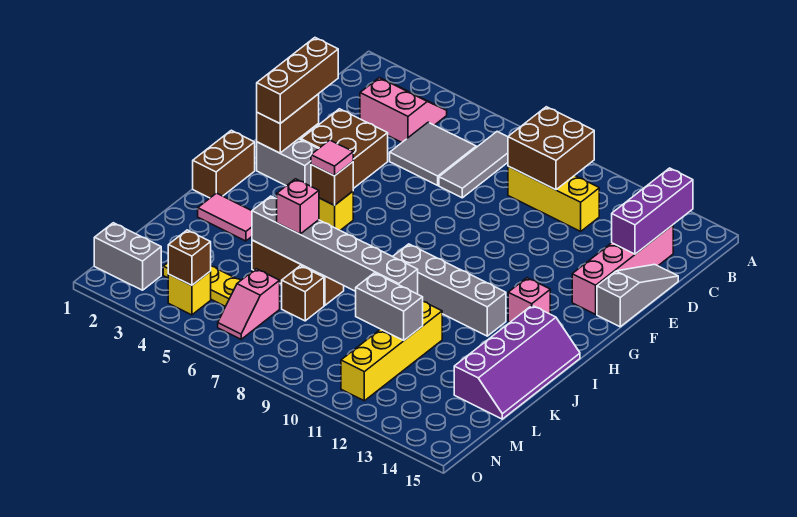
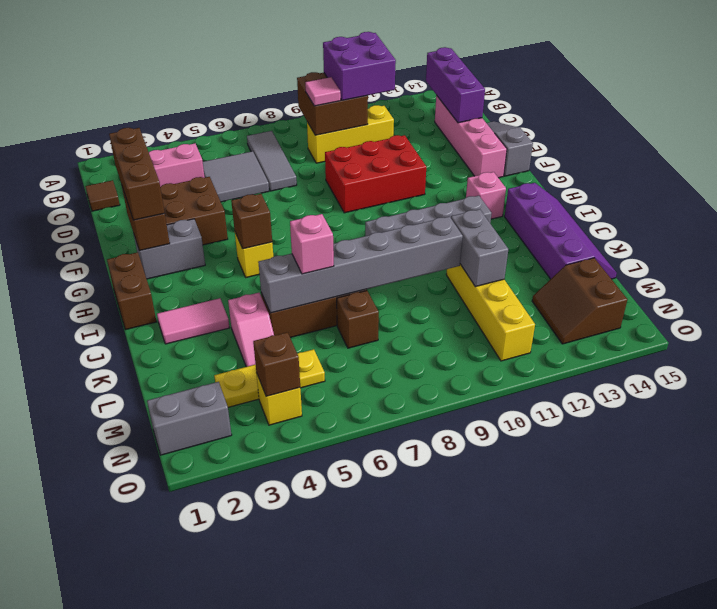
none -> purple 2x2 brick [323,32,396,100]
none -> brown 1x1 tile [85,180,120,211]
none -> red 2x3 brick [325,135,426,213]
pink 1x1 tile [311,140,353,176] -> pink 1x1 tile moved to [305,77,341,106]
grey 1x2 brick [356,273,423,340] -> grey 1x2 brick turned to [451,209,508,287]
pink 1x2 slope [218,269,280,339] -> pink 1x2 slope moved to [228,293,274,367]
none -> brown 2x2 slope [532,258,627,344]

